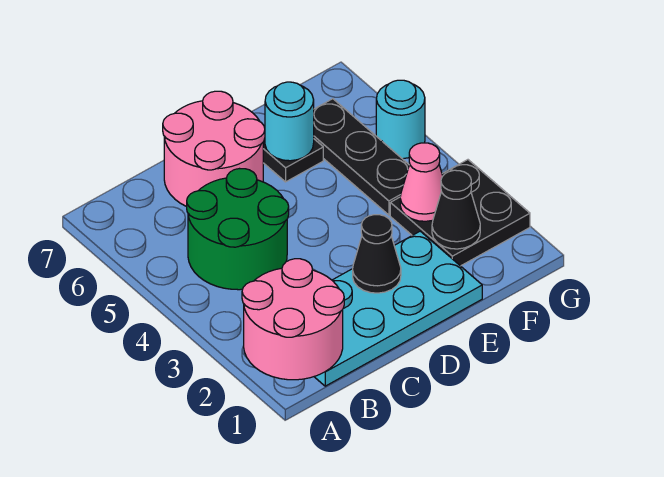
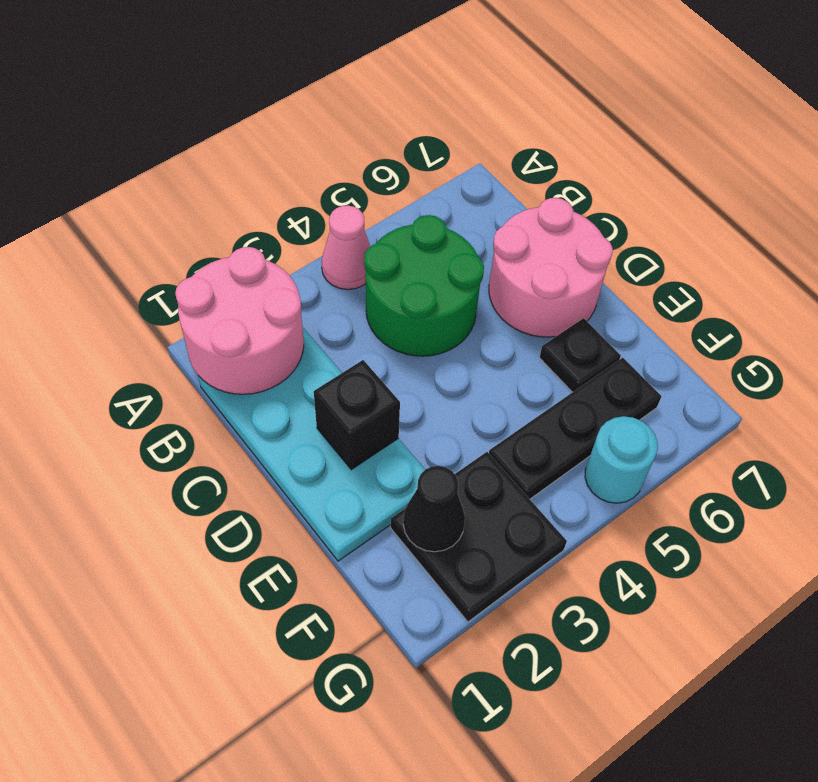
black 1x1 cone [353,215,401,293] -> black 1x1 brick [314,360,400,469]
cyan 1x1 round brick [265,82,314,161] -> none
pink 1x1 cone [400,143,443,221] -> pink 1x1 cone moved to [321,205,370,290]

